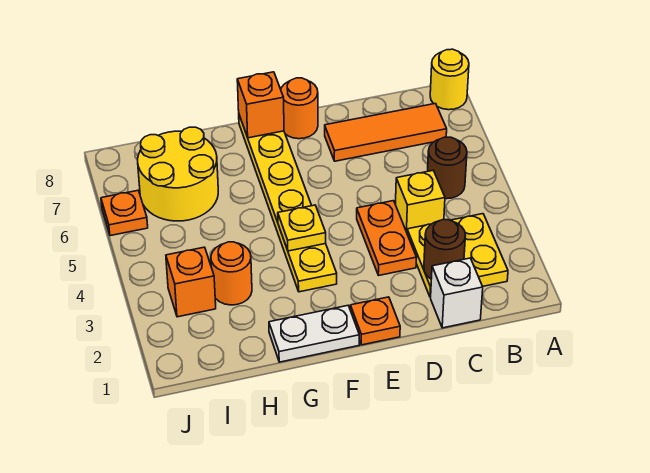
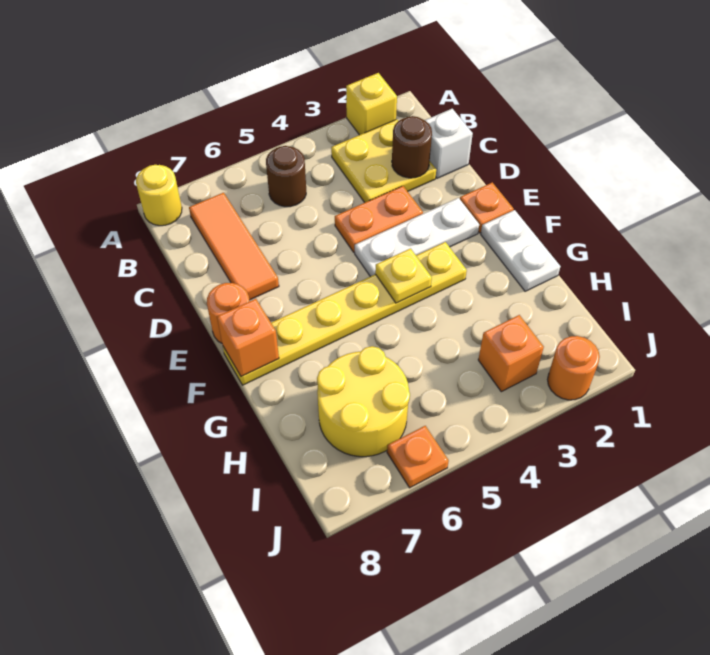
yellow 1x1 brick [395,171,445,232] -> yellow 1x1 brick moved to [346,73,397,135]
none -> white 1x3 plate [355,198,479,277]
orange 1x1 round brick [211,242,252,305] -> orange 1x1 round brick moved to [548,336,600,400]

